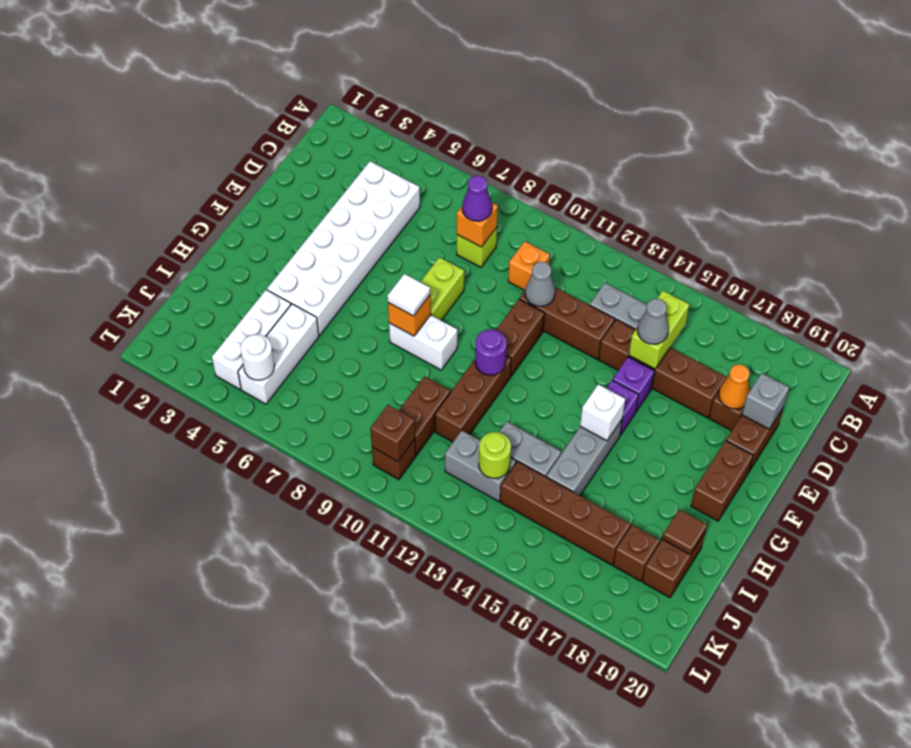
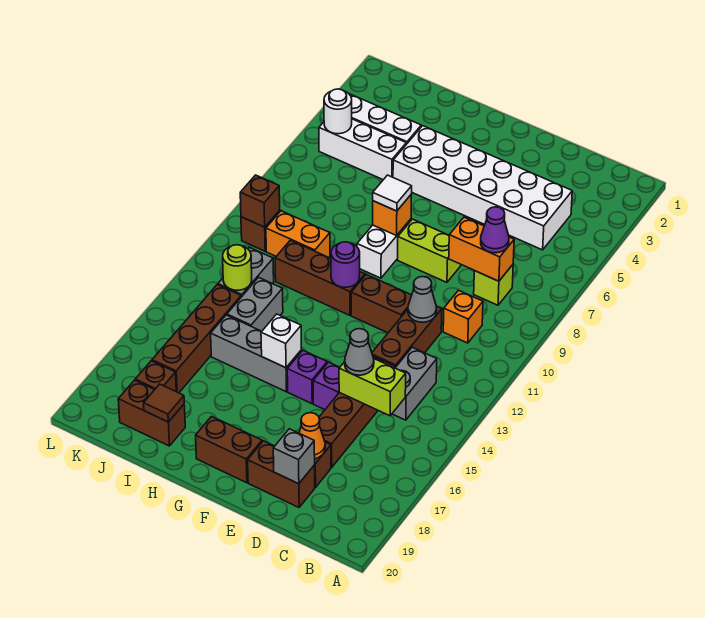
orange 1x1 brick [457,203,498,247] -> orange 1x2 brick [449,217,514,281]
brown 1x2 brick [399,376,450,455] -> orange 1x2 brick [266,211,330,257]

